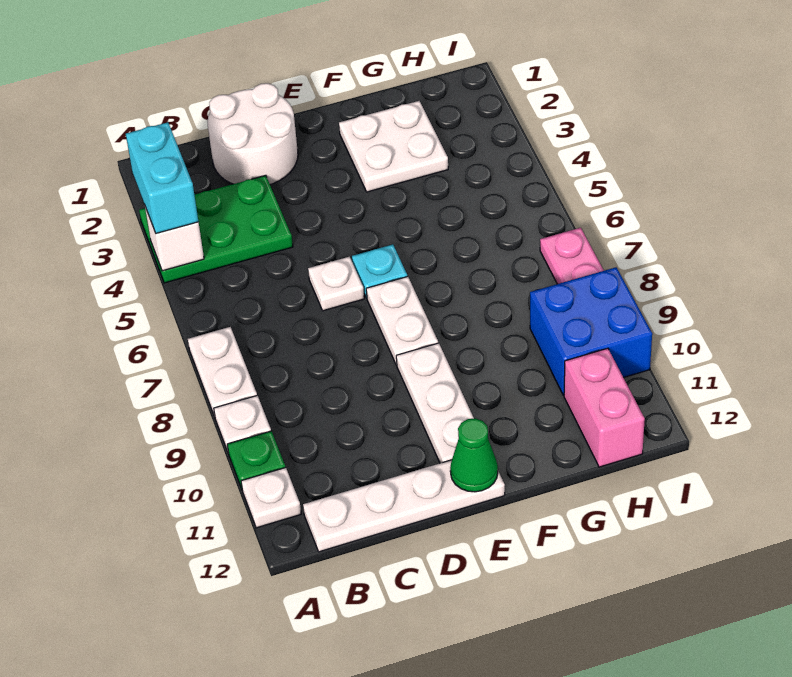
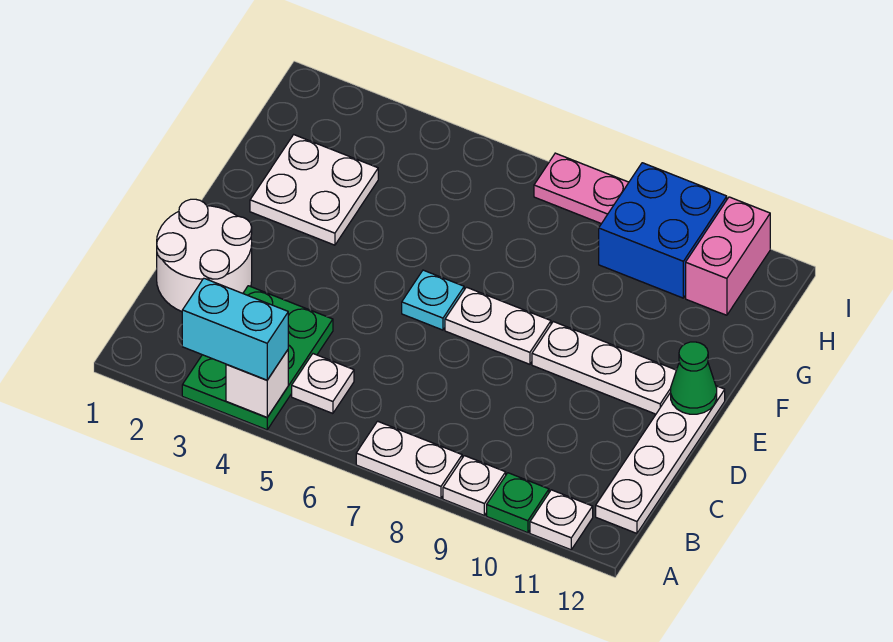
white 1x1 plate [308,257,364,311] -> white 1x1 plate moved to [292,354,354,413]
pink 1x2 brick [564,348,645,467] -> pink 1x2 brick turned to [686,197,770,315]

